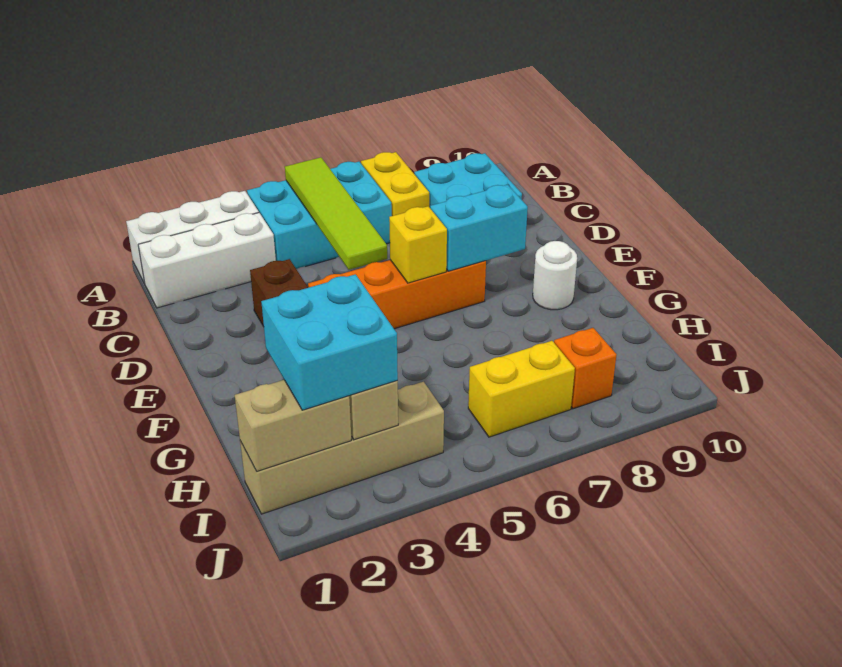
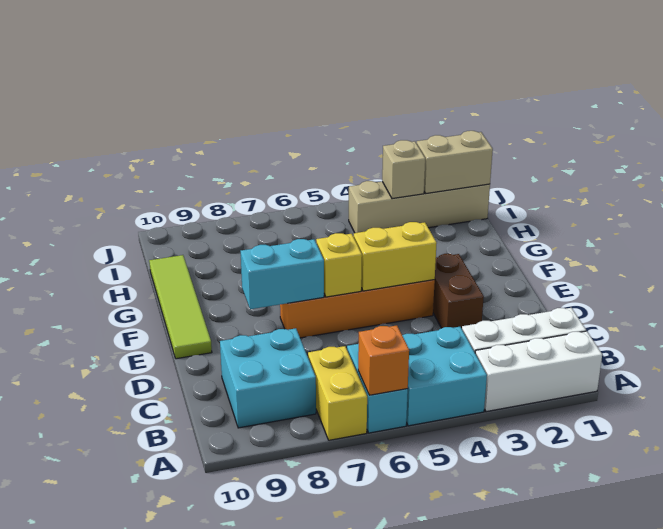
lime 1x4 tile [285,157,387,270] -> lime 1x4 tile moved to [149,255,212,359]
white 1x1 round brick [533,241,577,310] -> none
cyan 2x2 brick [261,274,398,410] -> none
yellow 1x2 brick [468,341,575,437] -> yellow 1x2 brick moved to [353,222,437,291]
orange 1x1 brick [554,328,617,409] -> orange 1x1 brick moved to [358,325,409,395]

